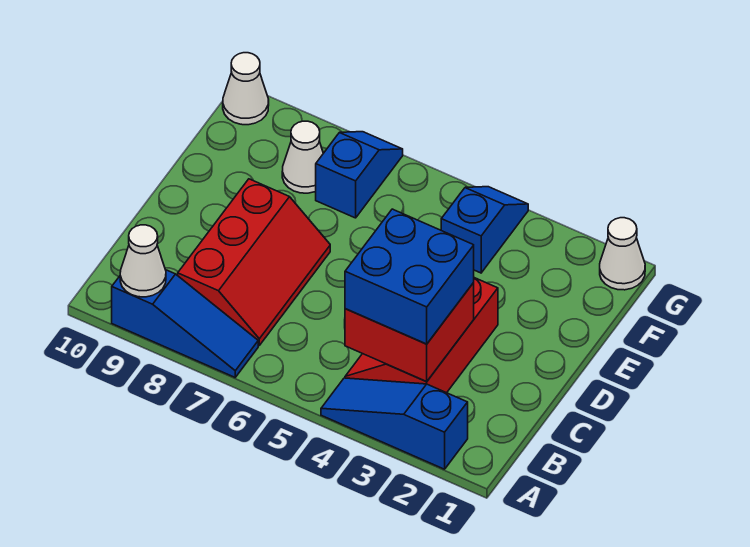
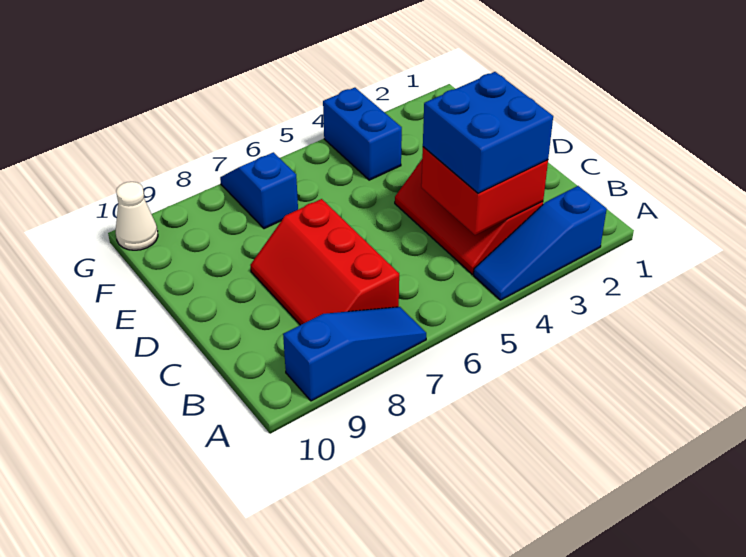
white 1x1 cone [120,225,166,297] -> none
red 2x3 slope [178,179,330,345] -> red 2x3 slope turned to [250,199,399,325]
blue 1x2 slope [441,187,528,273] -> blue 1x2 brick [323,88,402,180]
white 1x1 cone [282,121,323,193] -> none
white 1x1 cone [600,218,645,290] -> none

